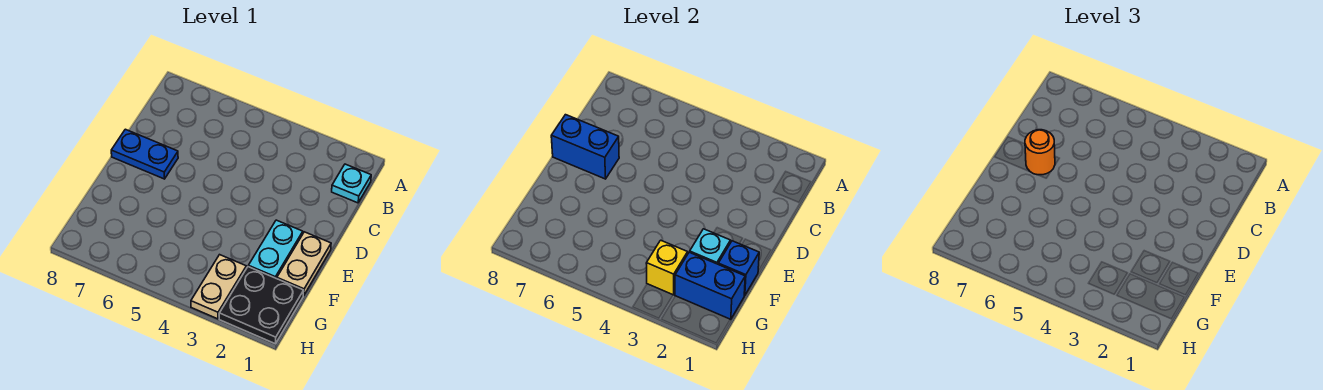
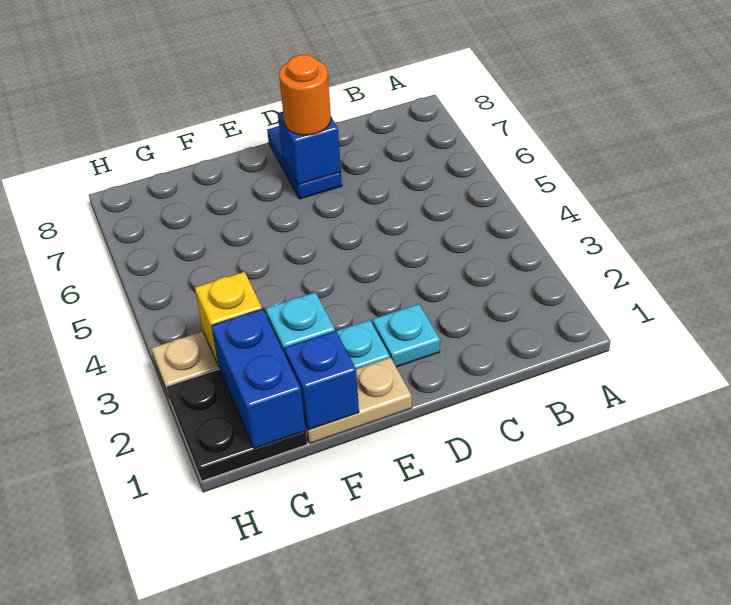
cyan 1x1 plate [332,164,371,203] -> cyan 1x1 plate moved to [372,304,440,367]
blue 1x2 brick [551,115,619,179] -> blue 1x1 brick [278,112,341,185]

